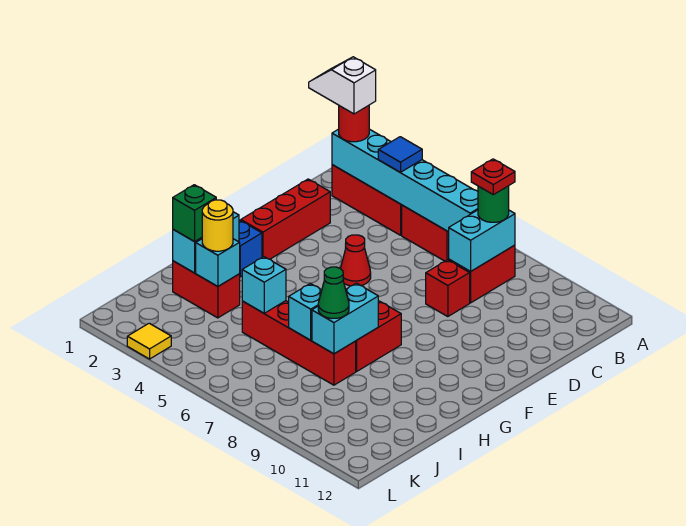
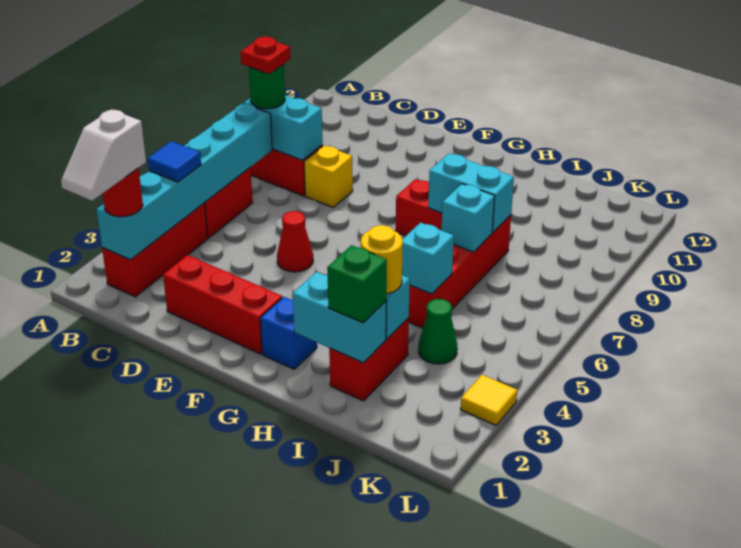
red 1x1 brick [426,260,470,317] -> yellow 1x1 brick [304,146,353,207]
green 1x1 cone [318,267,349,319] -> green 1x1 cone moved to [418,299,457,364]

